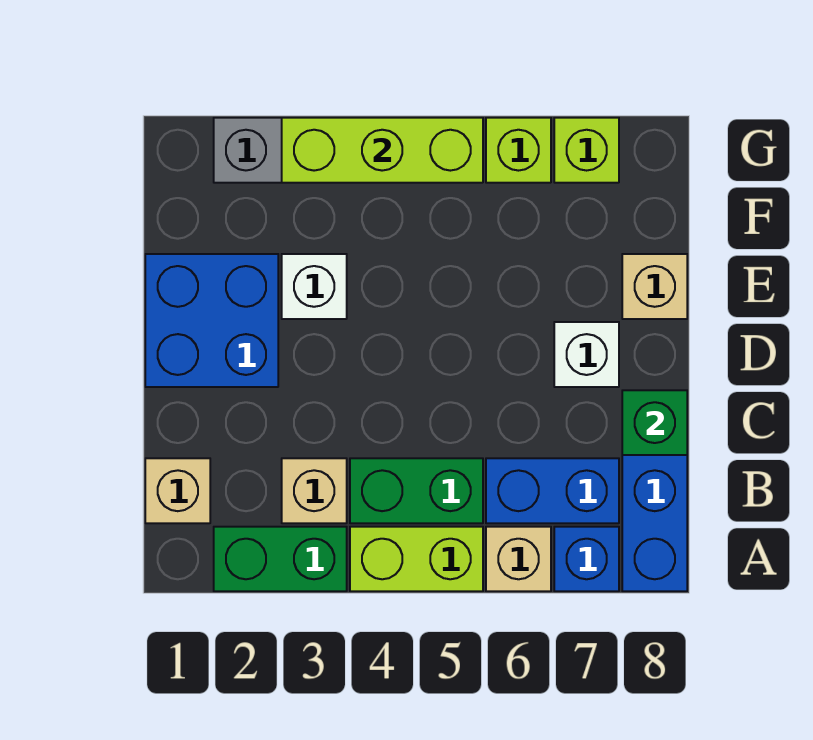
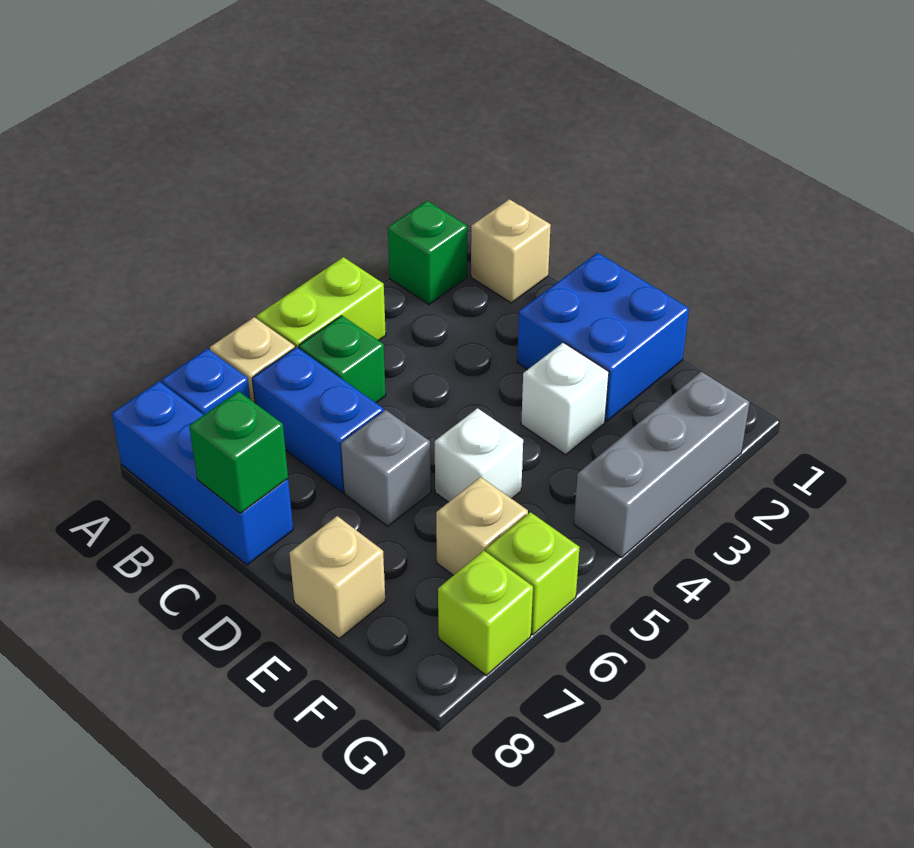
green 1x2 brick [214,527,347,591] -> green 1x1 brick [388,201,467,304]
tan 1x1 brick [282,458,347,523] -> tan 1x1 brick moved to [436,477,528,575]
green 1x2 brick [350,458,483,523] -> green 1x1 brick [299,316,386,403]
blue 1x2 brick [486,458,619,523] -> blue 1x2 brick turned to [252,347,384,492]
none -> grey 1x1 brick [341,410,431,526]
white 1x1 brick [554,322,619,387] -> white 1x1 brick moved to [435,408,523,502]
lime 1x3 brick [282,118,483,183] -> none

